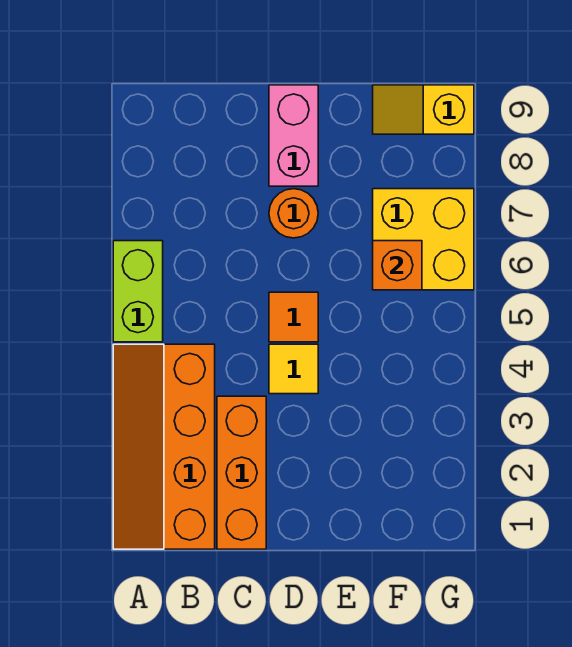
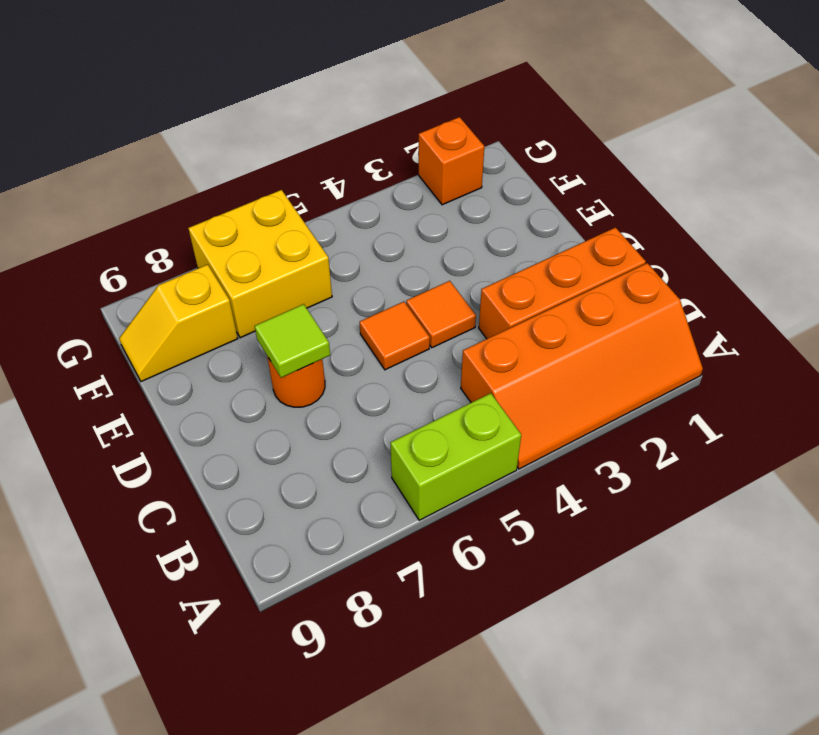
yellow 1x1 tile [269,344,318,394] -> orange 1x1 tile [406,281,476,348]
none -> lime 1x1 tile [255,304,330,378]
pink 1x2 brick [269,85,318,186] -> none
orange 1x1 brick [373,241,422,290] -> orange 1x1 brick moved to [419,117,484,205]
yellow 1x2 slope [373,85,474,134] -> yellow 1x2 slope turned to [119,265,238,382]

